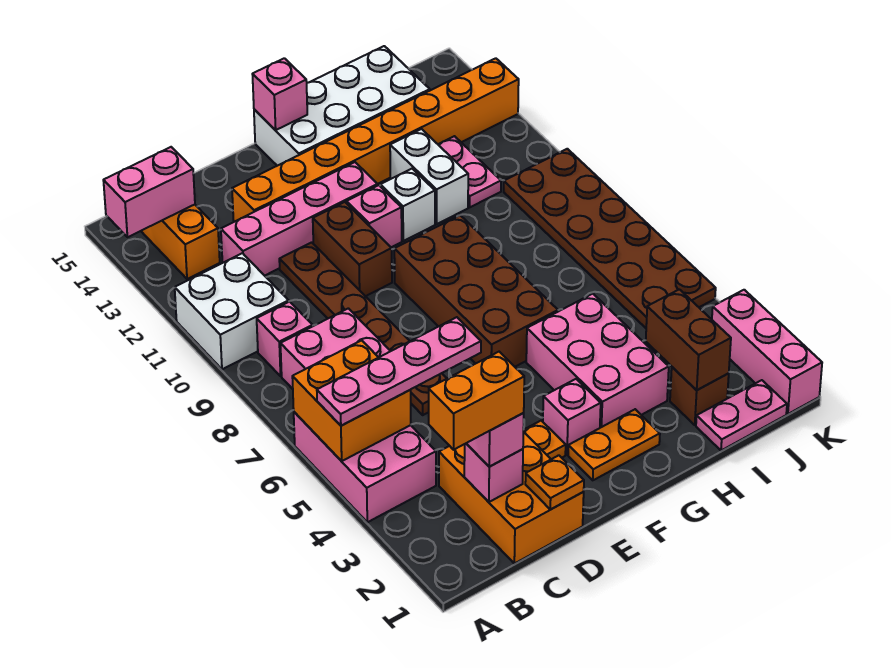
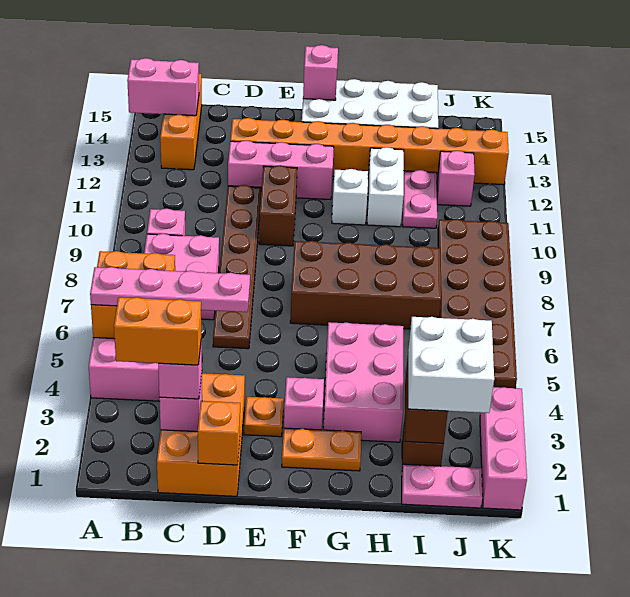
white 2x2 brick [175,253,289,369] -> white 2x2 brick moved to [408,317,494,413]
pink 1x4 brick [221,162,378,276] -> pink 1x3 brick [228,141,334,200]
orange 1x1 plate [525,455,584,510] -> orange 1x1 brick [198,401,240,465]
brown 2x4 brick [394,215,558,367] -> brown 2x4 brick turned to [290,241,441,329]
pink 1x1 brick [347,185,402,247] -> pink 1x1 brick moved to [437,151,475,206]

